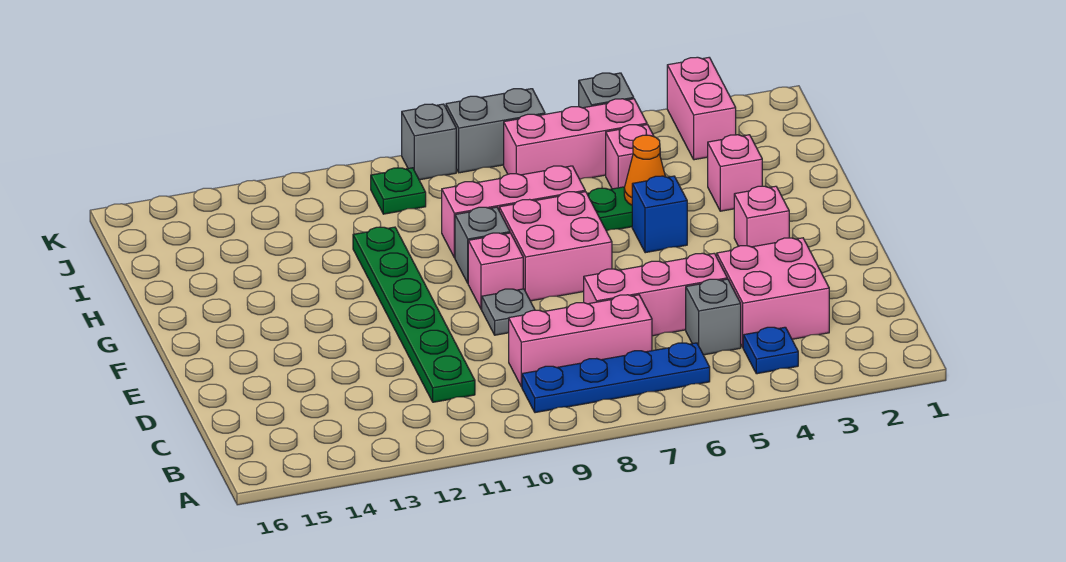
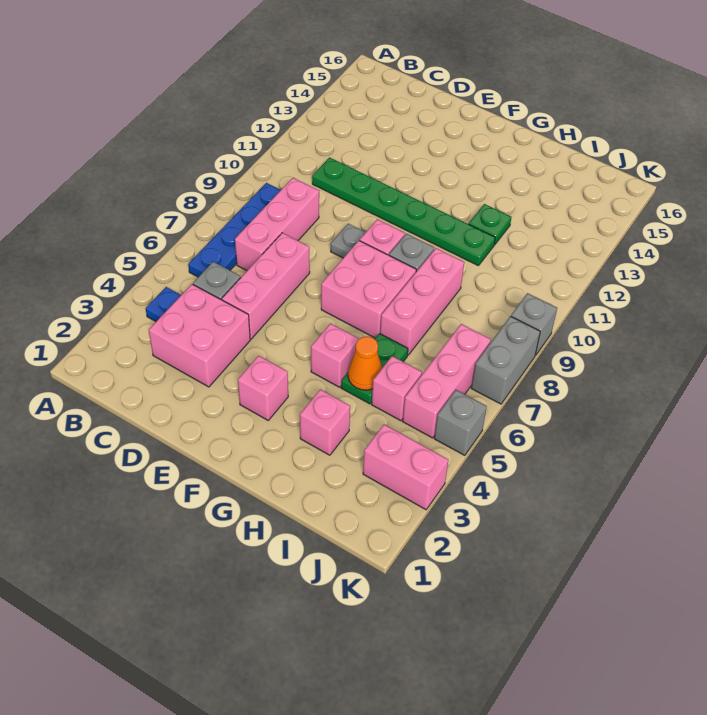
blue 1x1 brick [632,176,687,253] -> pink 1x1 brick [311,324,359,387]
green 1x1 plate [371,168,426,214] -> green 1x1 plate moved to [469,204,511,245]

